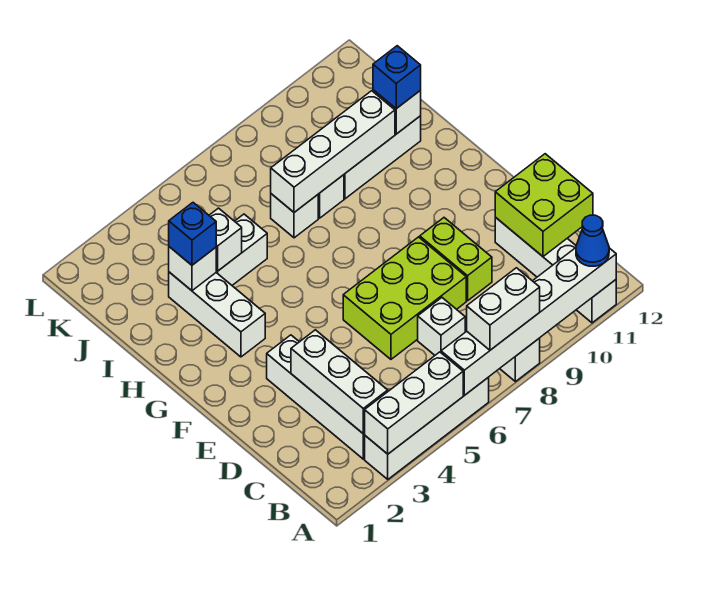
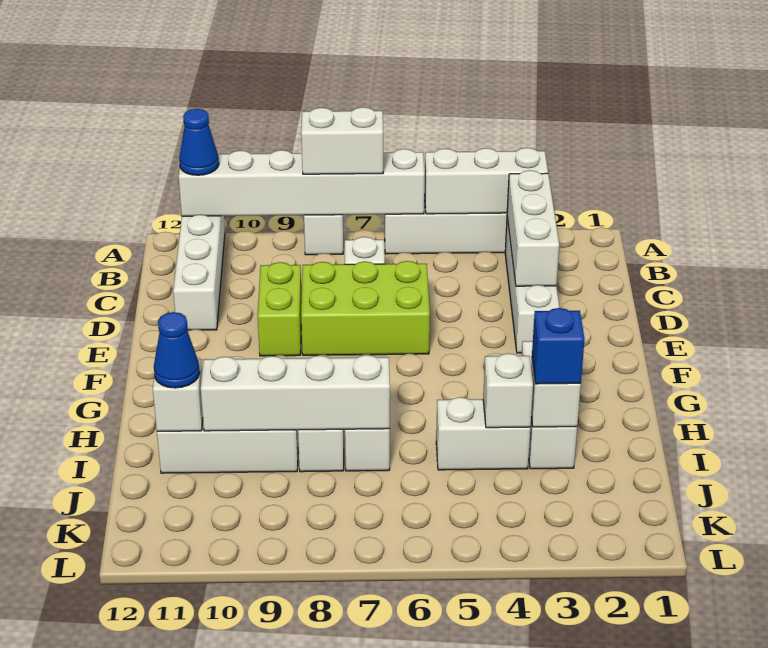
lime 2x2 brick [495,154,593,256] -> none
blue 1x1 brick [373,46,421,109] -> blue 1x1 cone [154,312,200,388]

